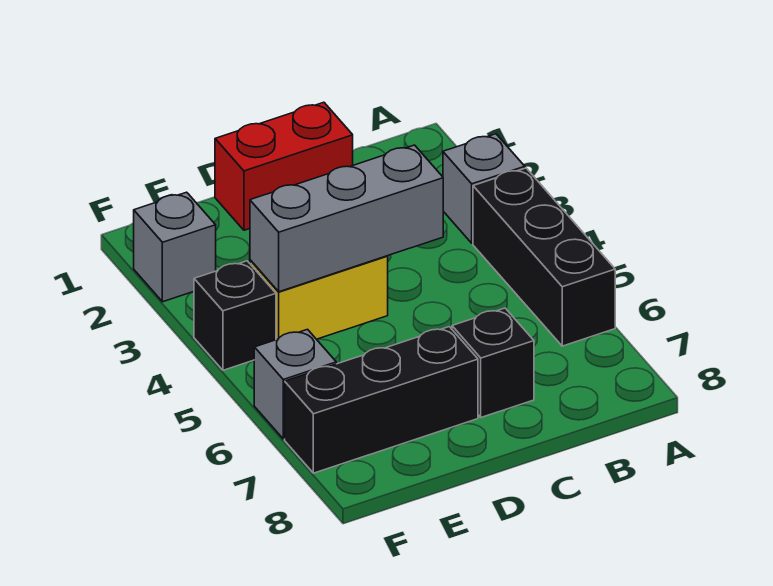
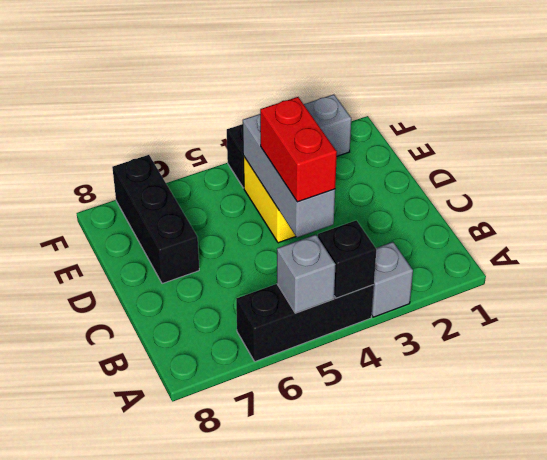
red 1x2 brick [215,102,353,230] -> red 1x2 brick moved to [260,97,337,202]
black 1x1 brick [452,308,534,417] -> black 1x1 brick moved to [318,220,376,298]
grey 1x1 brick [254,329,336,439] -> grey 1x1 brick moved to [277,235,336,313]

